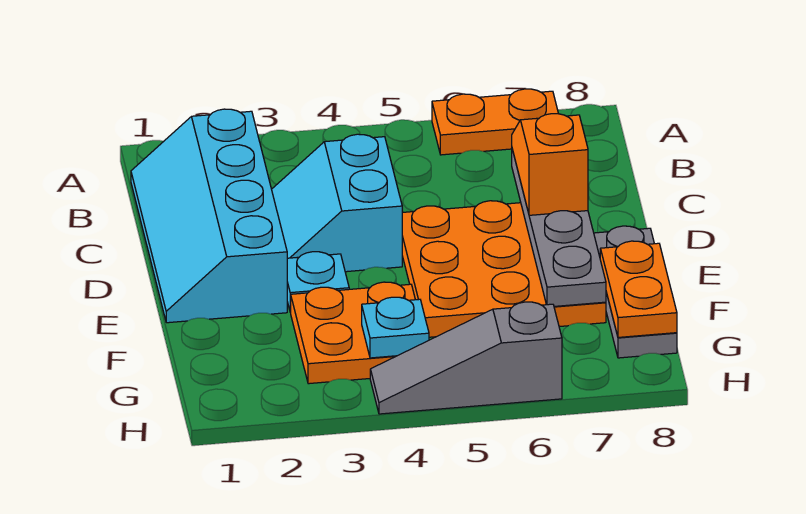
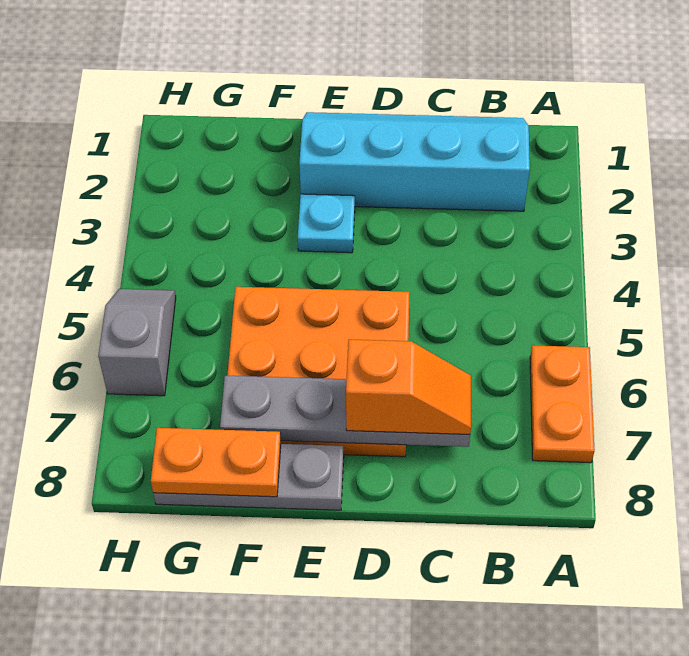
cyan 2x2 slope [272,134,402,272] -> none
orange 2x2 plate [291,282,415,384] -> none
cyan 1x1 plate [362,297,429,358] -> none
grey 1x3 slope [370,302,562,414] -> grey 1x2 slope [98,289,176,396]

